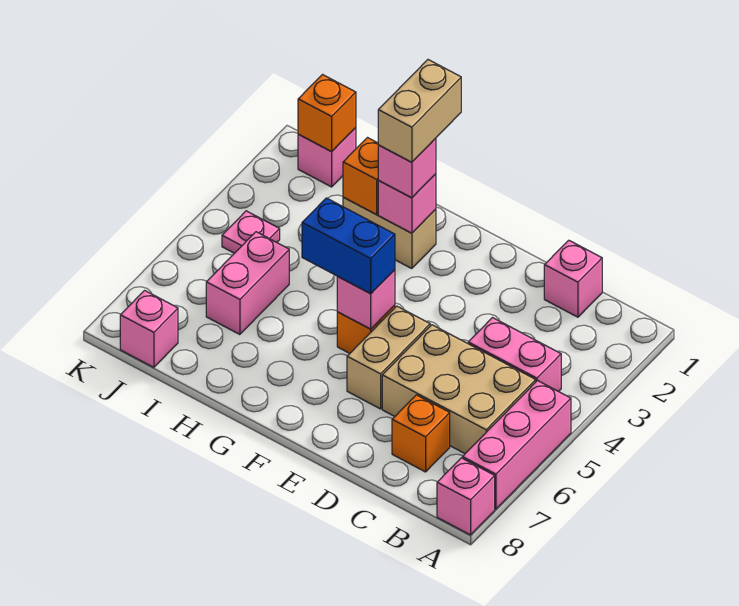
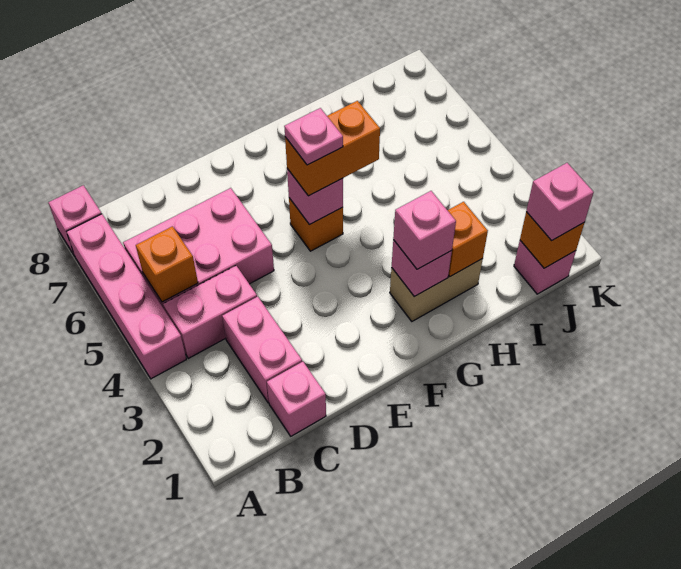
pink 1x3 brick [462,381,571,509] -> pink 1x4 brick [67,214,186,379]
tan 2x3 brick [382,325,536,453] -> pink 2x3 brick [123,188,274,309]
orange 1x1 brick [392,395,450,472] -> orange 1x1 brick moved to [136,226,198,302]
tan 1x2 brick [347,306,430,409] -> none
blue 1x2 brick [302,198,395,294] -> orange 1x2 brick [285,101,380,196]
tan 1x2 brick [378,60,461,162] -> none
pink 1x2 brick [206,232,289,335] -> pink 1x2 brick moved to [222,297,302,403]
pink 1x1 plate [222,211,280,253] -> pink 1x1 plate moved to [284,108,343,165]
pink 1x1 brick [120,290,178,367] -> pink 1x1 brick moved to [526,163,594,241]

